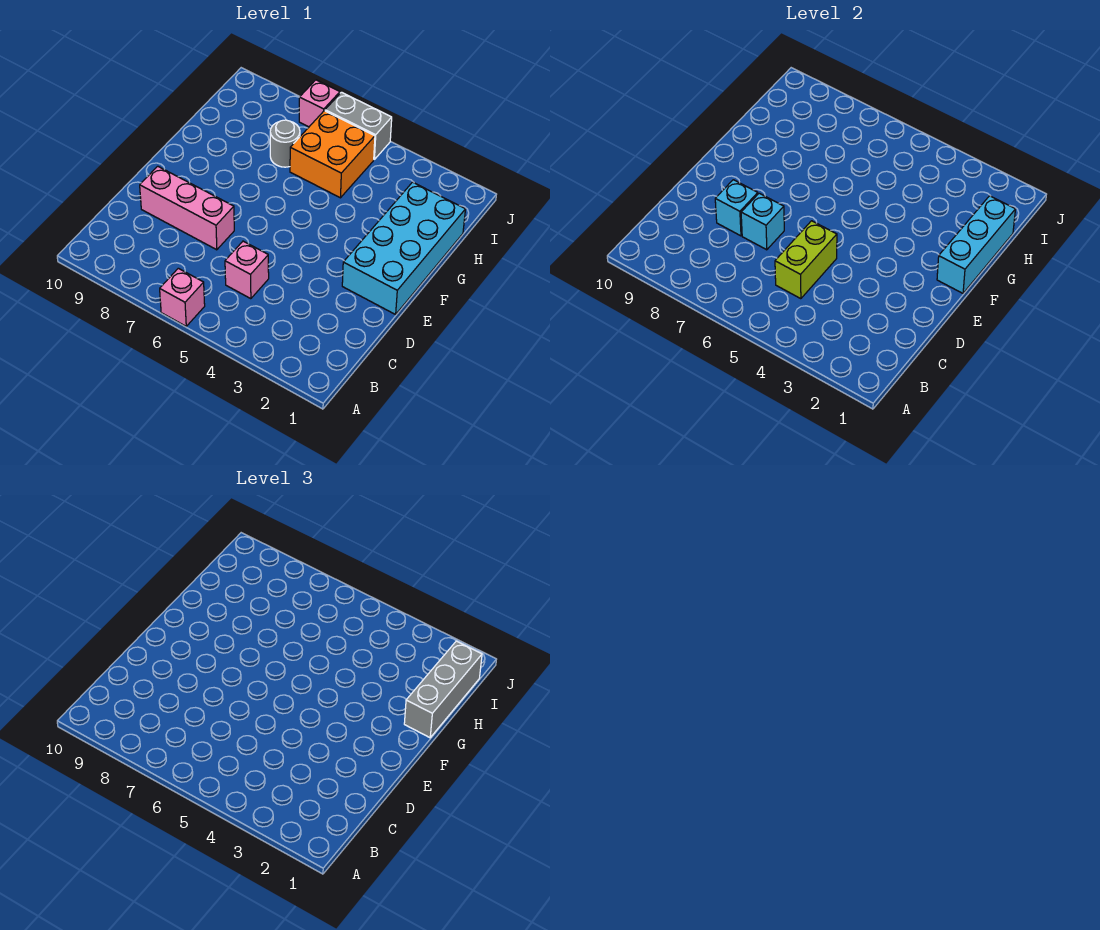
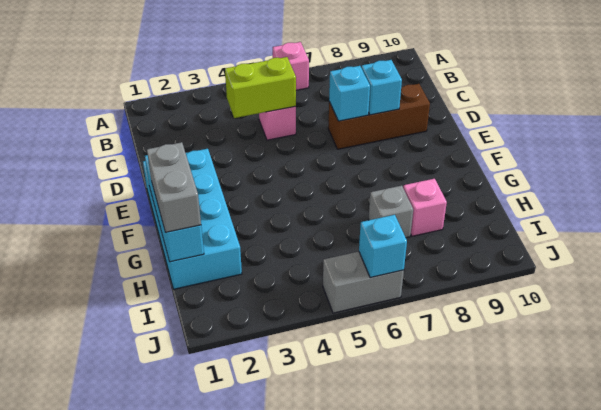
lime 1x2 brick [775,221,837,299] -> lime 1x2 brick turned to [225,57,296,118]
pink 1x3 brick [140,166,234,250] -> brown 1x3 brick [328,84,430,149]
grey 1x3 brick [404,641,482,738] -> grey 1x2 brick [147,142,201,232]
orange 2x2 brick [290,111,375,198] -> none
grey 1x1 round brick [270,120,300,167] -> grey 1x1 brick [369,186,413,238]
none -> cyan 1x1 brick [359,215,407,278]
pink 1x1 brick [299,80,340,127] -> pink 1x1 brick moved to [403,179,447,236]

